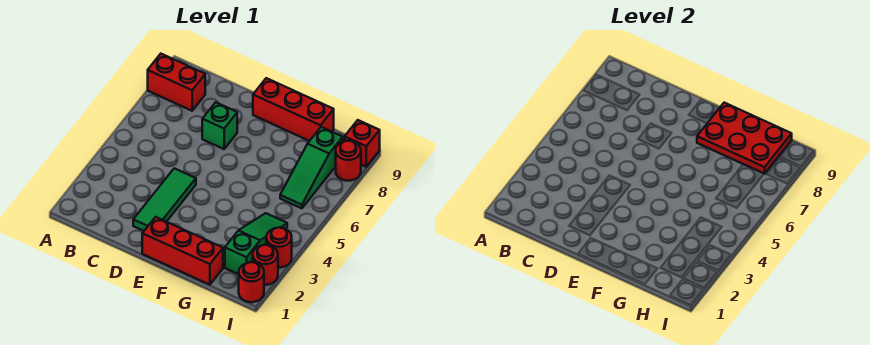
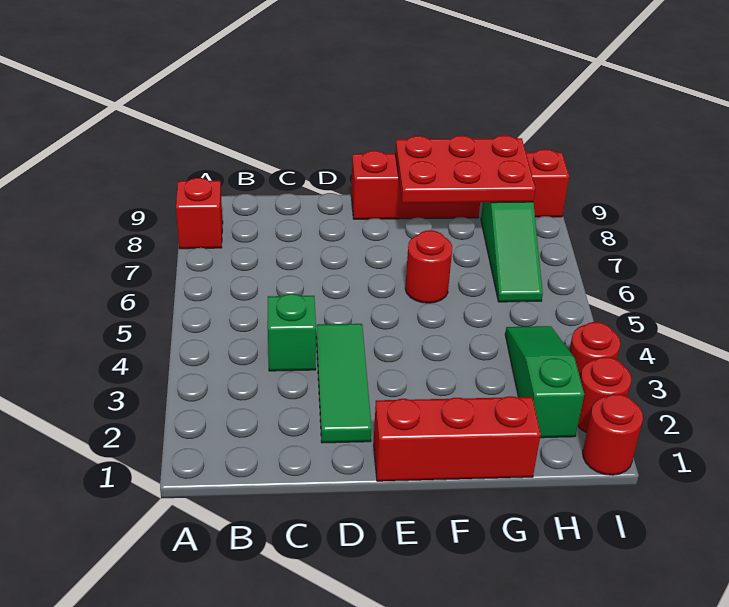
red 1x2 brick [148,54,205,111] -> red 1x1 brick [176,178,223,249]
green 1x1 brick [202,102,237,149] -> green 1x1 brick moved to [268,294,316,371]
red 1x1 round brick [336,141,361,181] -> red 1x1 round brick moved to [405,230,452,303]

